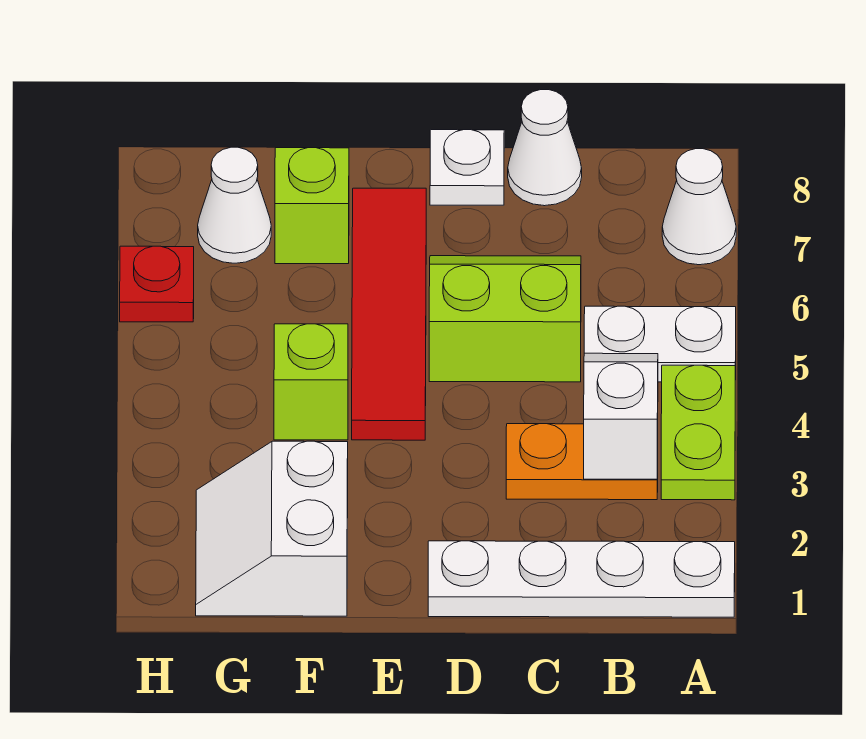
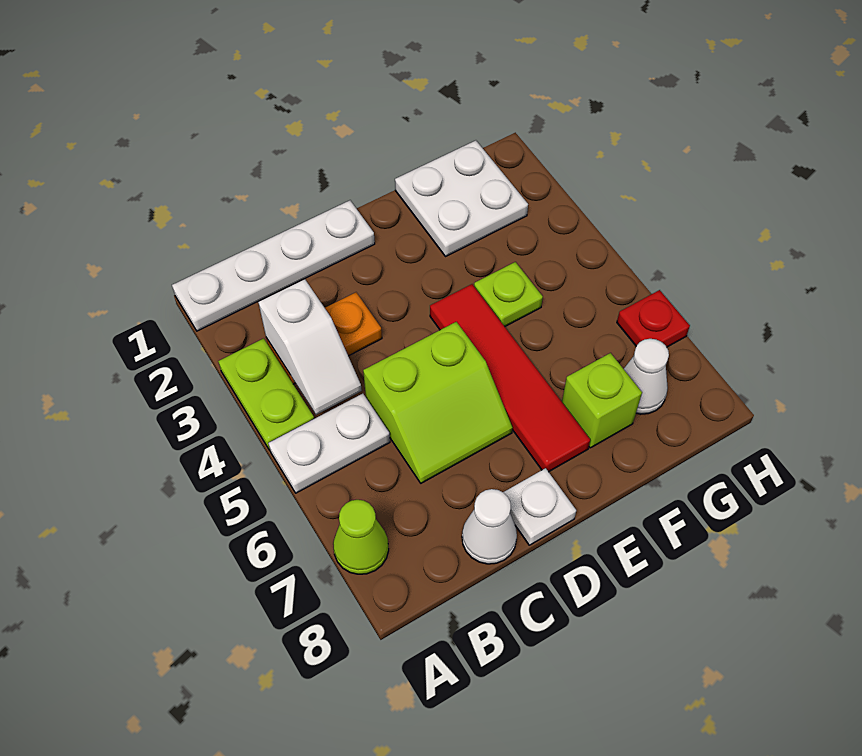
white 1x1 cone [662,149,736,265] -> lime 1x1 cone [333,500,389,574]
white 2x2 slope [196,441,348,616] -> white 2x2 plate [395,140,528,257]
lime 1x1 brick [274,324,348,440] -> lime 1x1 plate [474,262,543,326]

